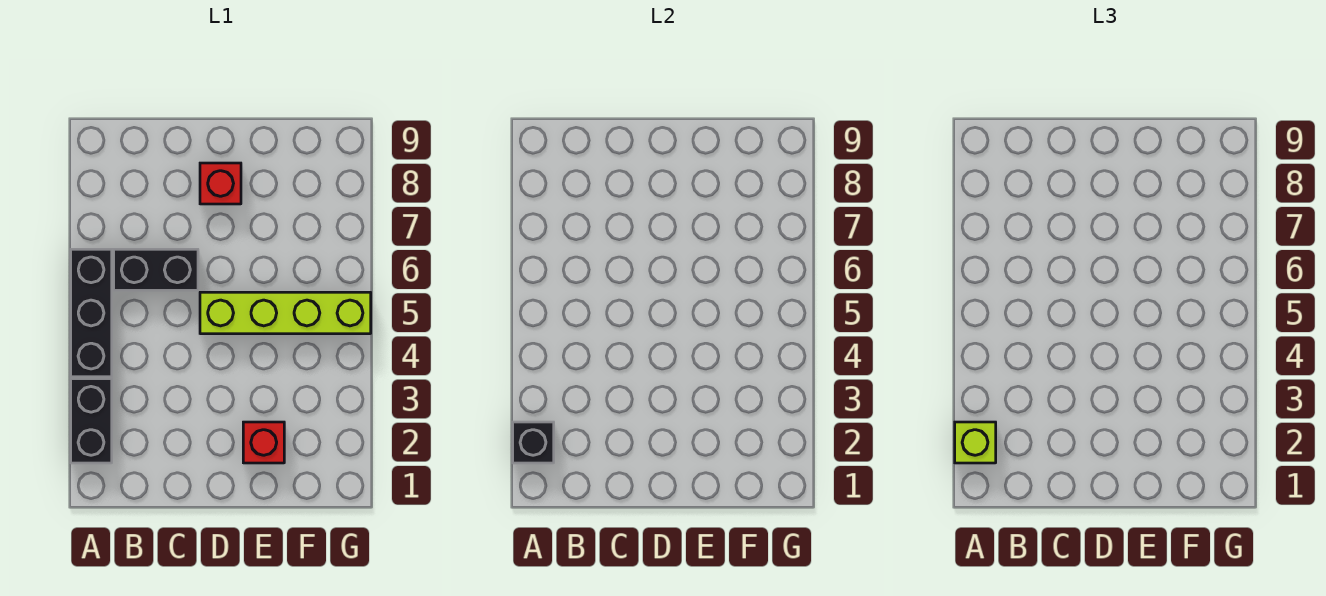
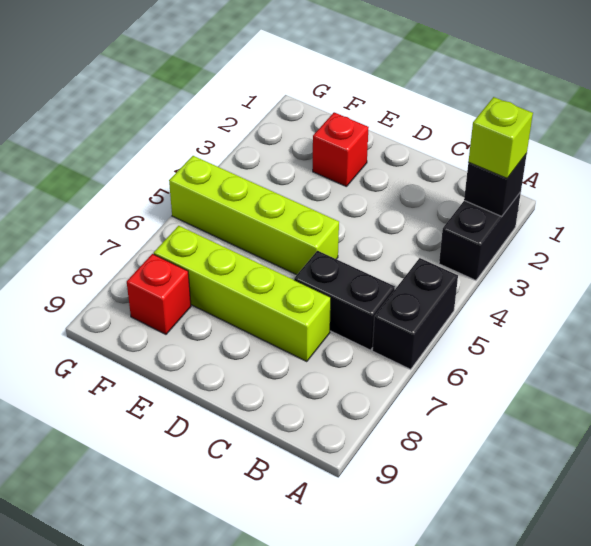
black 1x3 brick [71,249,112,377] -> black 1x2 brick [372,258,458,369]
none -> lime 1x4 brick [154,226,331,362]
red 1x1 brick [200,163,241,204] -> red 1x1 brick moved to [127,254,191,334]

